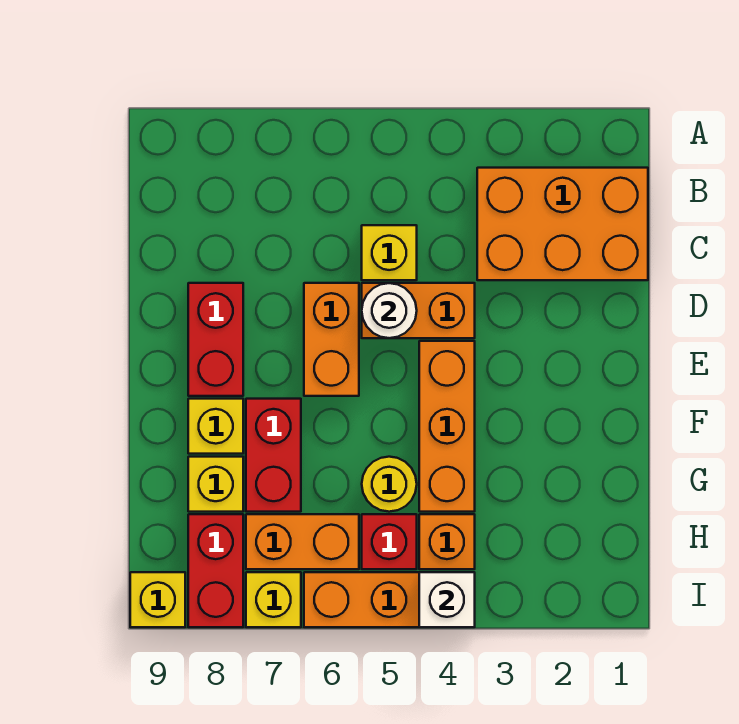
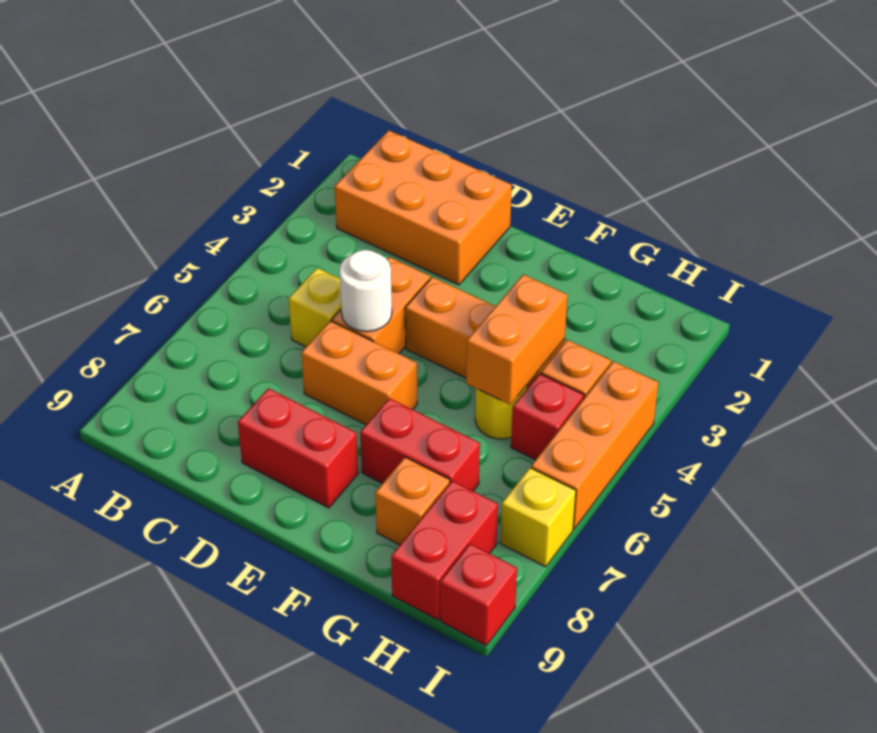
orange 2x3 brick [477,168,648,280] -> orange 2x3 brick turned to [335,130,512,285]
yellow 1x1 brick [188,399,243,454] -> none
yellow 1x1 brick [188,457,243,512] -> orange 1x1 brick [375,457,450,545]
orange 1x2 brick [246,514,359,569] -> orange 1x2 brick moved to [466,274,568,404]
red 1x2 brick [188,514,243,627] -> red 1x2 brick turned to [391,481,498,620]
white 1x1 brick [419,572,475,627] -> none
yellow 1x1 brick [130,572,185,627] -> red 1x1 brick [440,544,517,646]

